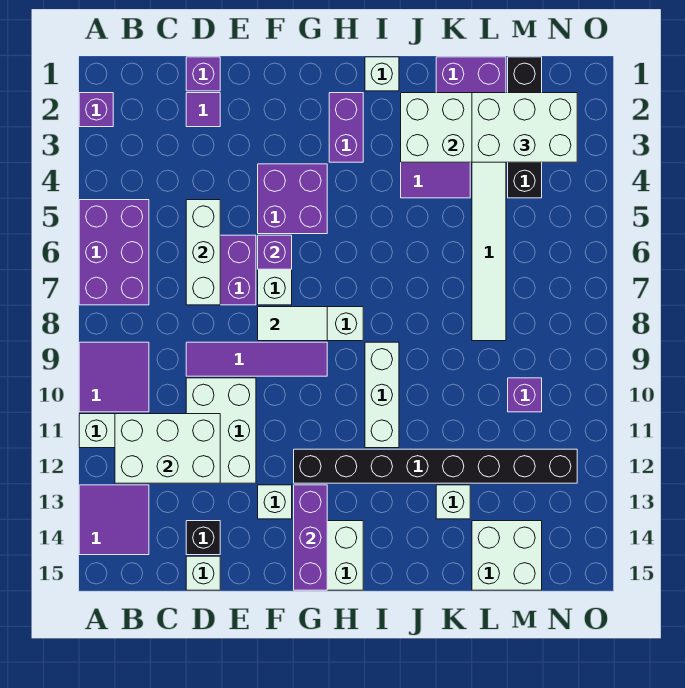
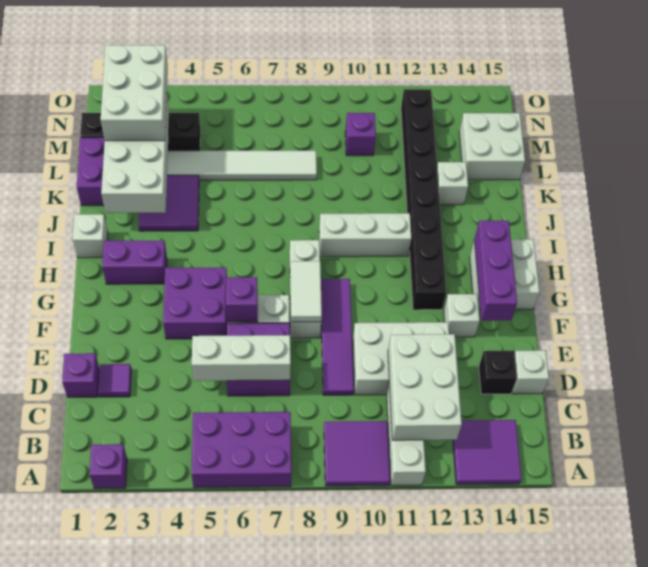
purple 1x3 brick [294,485,327,590] -> purple 1x3 brick turned to [474,221,517,321]

